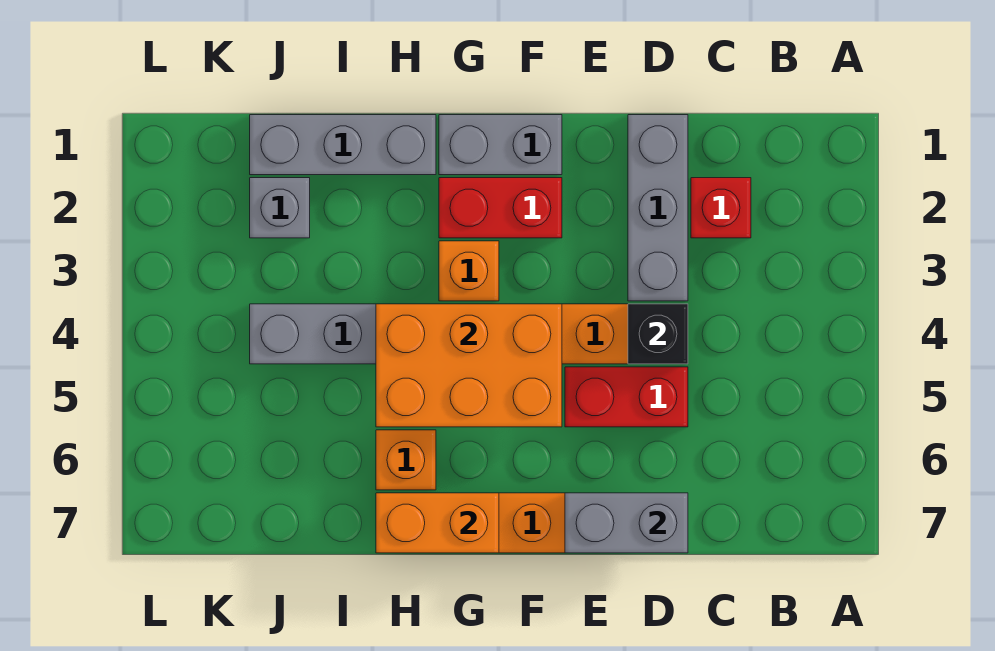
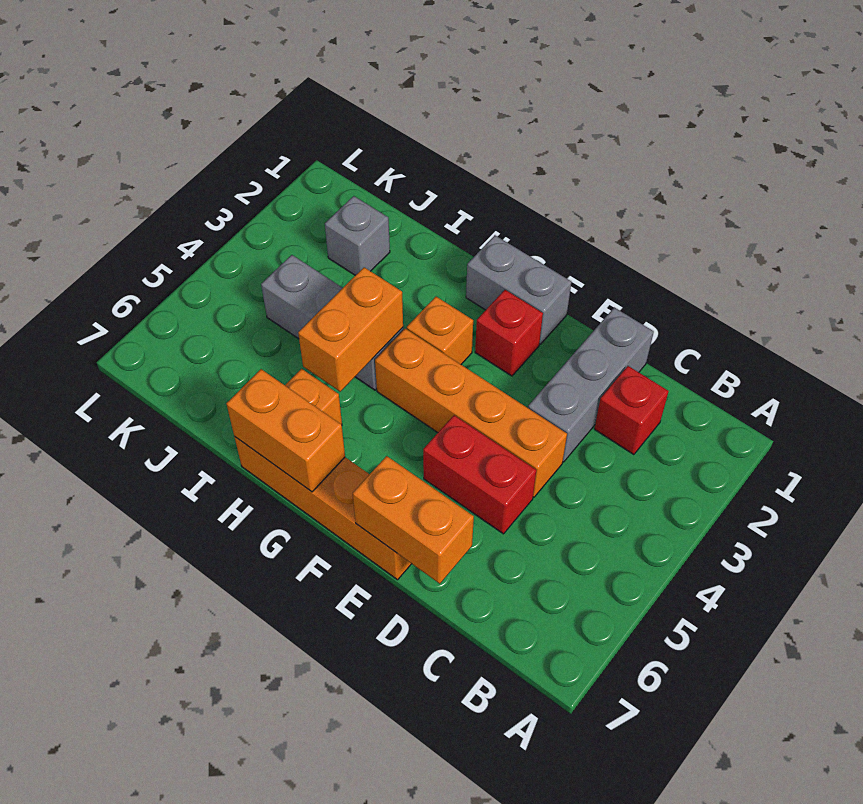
black 1x1 brick [628,304,688,364] -> none
grey 1x2 brick [565,493,688,553] -> orange 1x2 brick [353,456,474,584]
red 1x2 brick [439,178,562,238] -> red 1x1 brick [475,290,543,376]
orange 2x3 brick [376,304,562,427] -> orange 1x2 brick [298,267,403,392]
grey 1x3 brick [250,115,436,175] -> none

